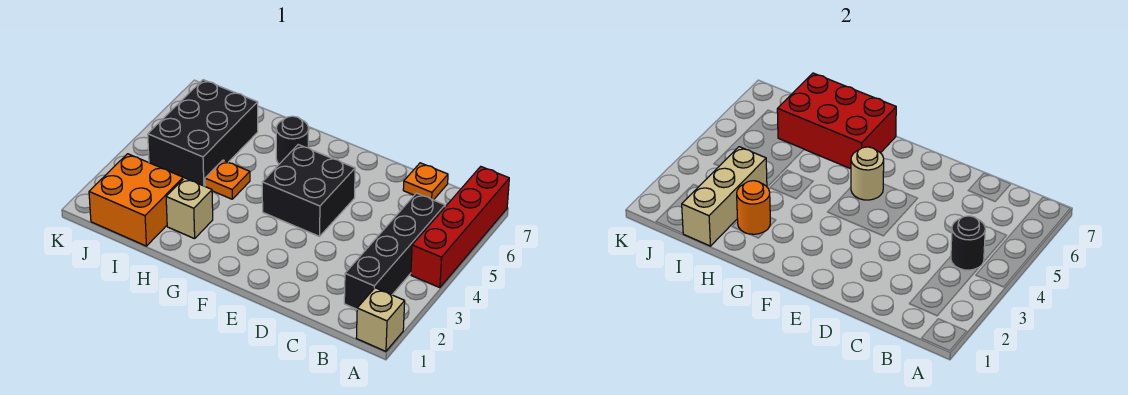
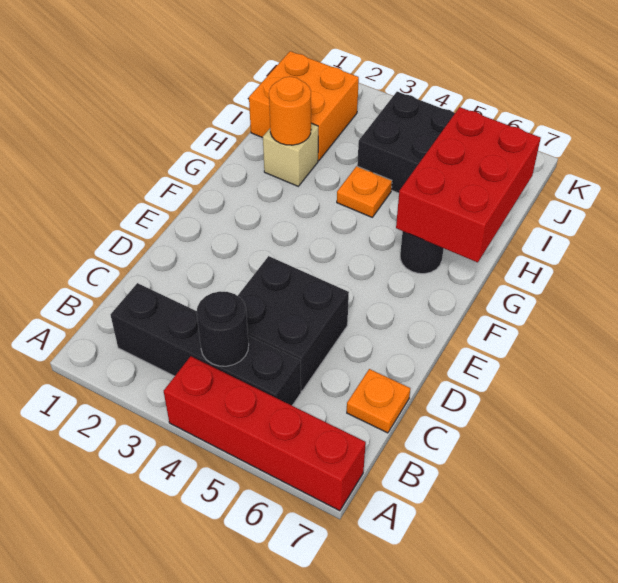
tan 1x1 brick [356,288,405,351] -> none
black 2x2 brick [262,145,355,236] -> black 2x2 brick moved to [238,256,349,391]
tan 1x1 round brick [851,147,884,200] -> none
tan 1x3 brick [682,147,767,246] -> none

